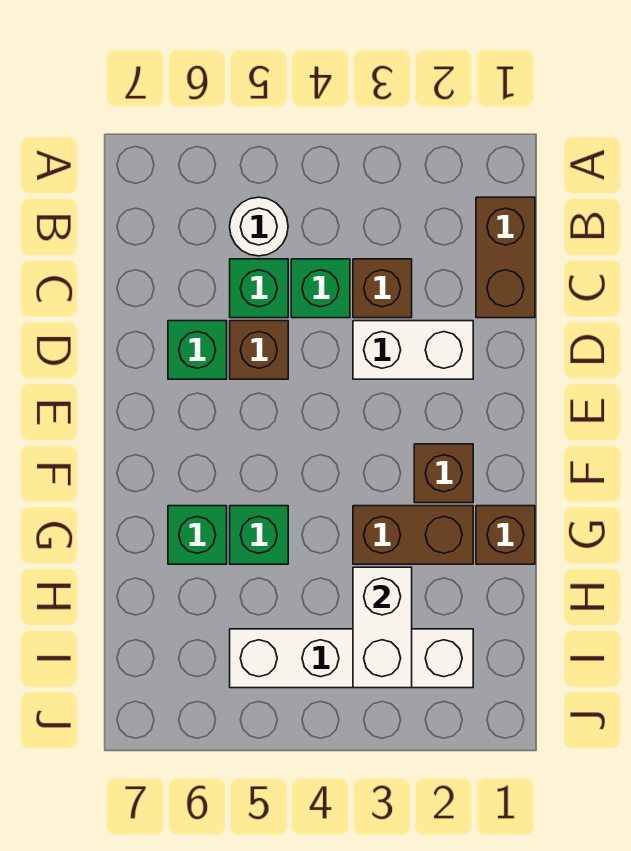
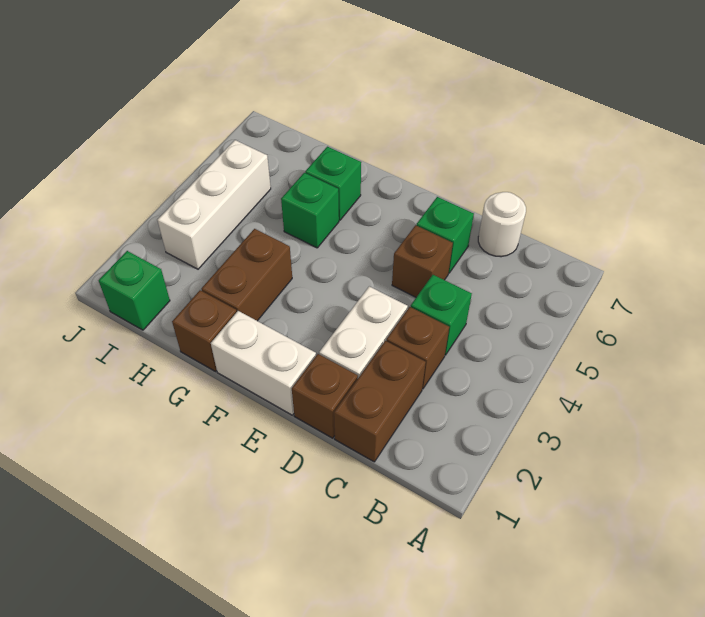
brown 1x2 brick [476,197,535,318] -> brown 1x2 brick turned to [334,341,426,462]
white 1x1 round brick [230,197,288,256] -> white 1x1 round brick moved to [478,192,526,257]
green 1x1 brick [230,259,288,318] -> green 1x1 brick moved to [99,251,170,330]
brown 1x1 brick [414,444,473,503] -> brown 1x1 brick moved to [292,354,358,438]
white 1x2 brick [353,567,412,688] -> white 1x2 brick moved to [211,311,316,415]
white 1x4 brick [230,629,473,688] -> white 1x3 brick [157,140,271,269]

